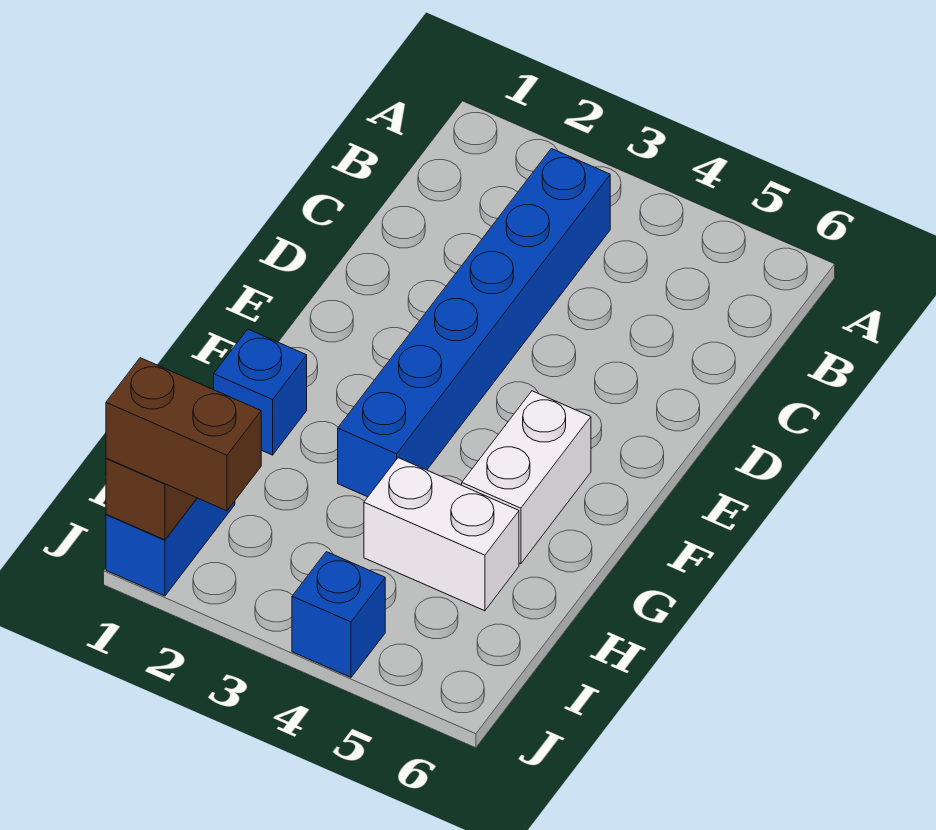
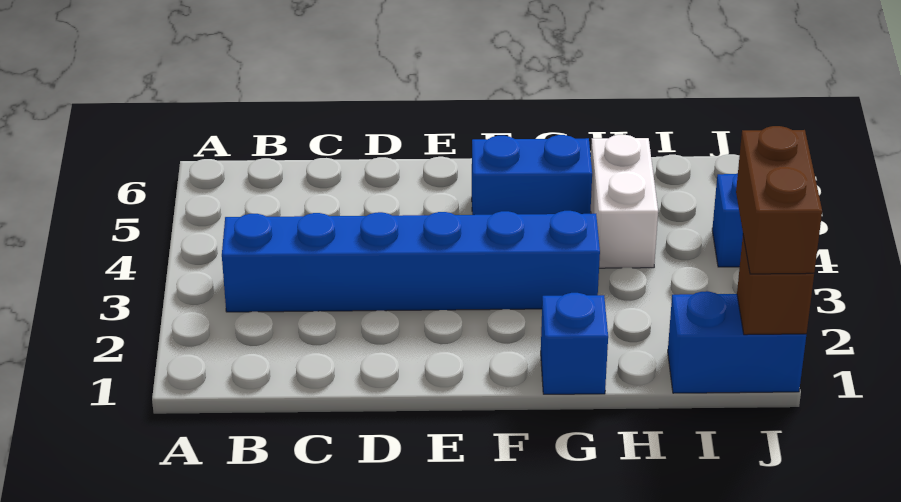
white 1x2 brick [462,391,591,564] -> blue 1x2 brick [472,135,592,215]

